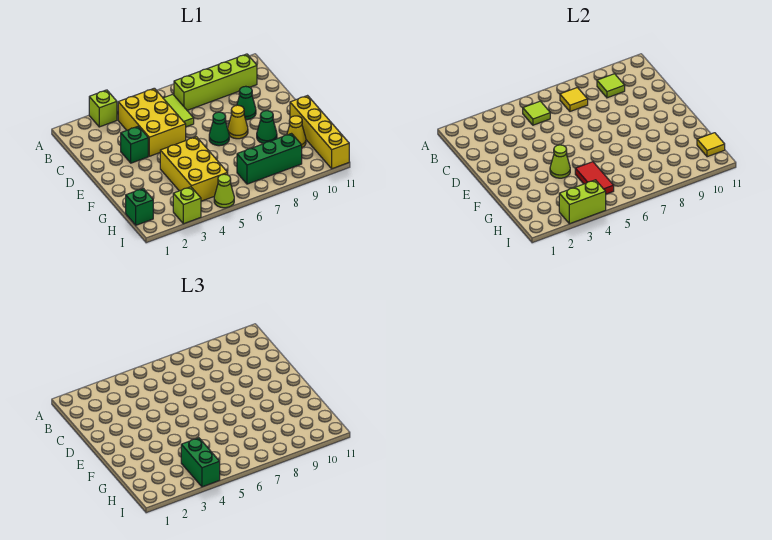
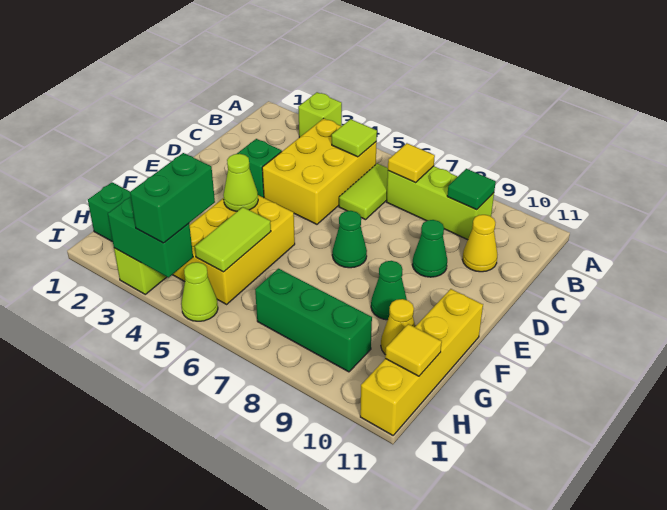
lime 1x4 brick [174,54,257,110] -> lime 1x3 brick [387,166,494,240]
lime 1x1 tile [597,74,625,98] -> green 1x1 tile [447,169,496,210]
yellow 1x1 cone [228,105,248,139] -> yellow 1x1 cone moved to [462,215,497,272]
red 1x2 tile [575,162,614,194] -> lime 1x2 tile [195,207,271,272]
lime 1x2 brick [559,180,606,224] -> green 1x2 brick [108,196,193,278]

